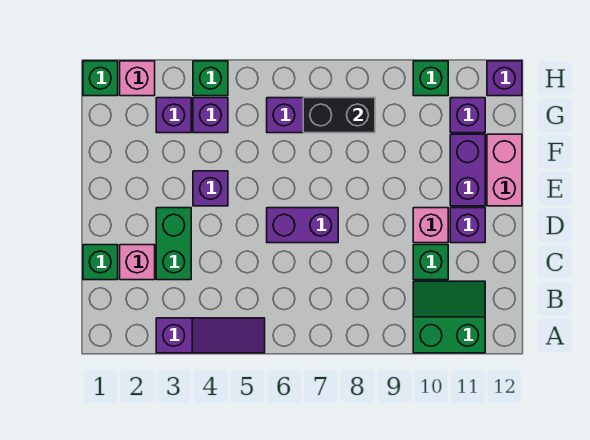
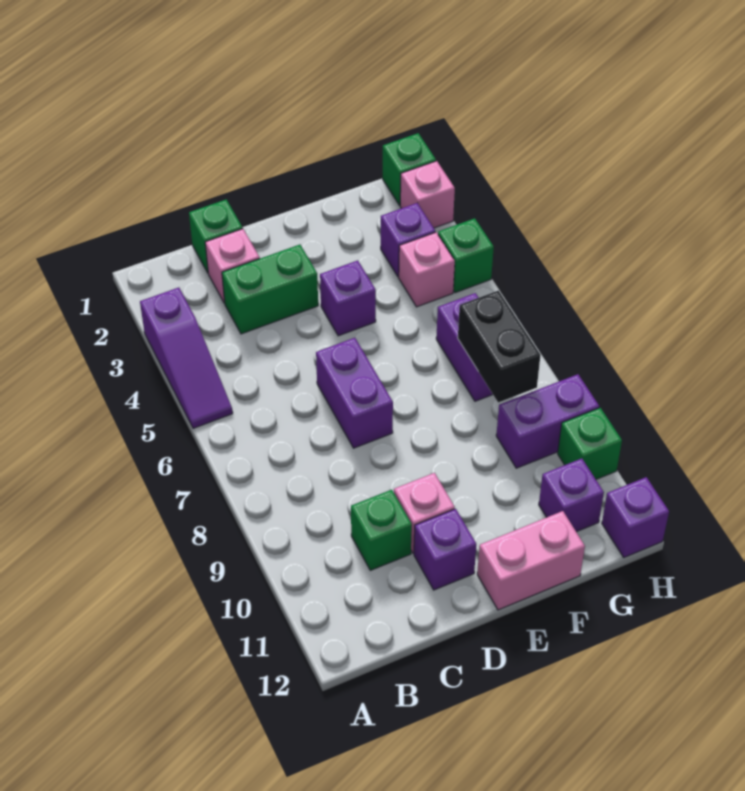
green 2x2 slope [413,281,485,353] -> none
purple 1x2 brick [450,134,485,206] -> purple 1x2 brick moved to [496,374,599,468]
purple 1x1 brick [193,98,228,133] -> pink 1x1 brick [399,232,455,307]

